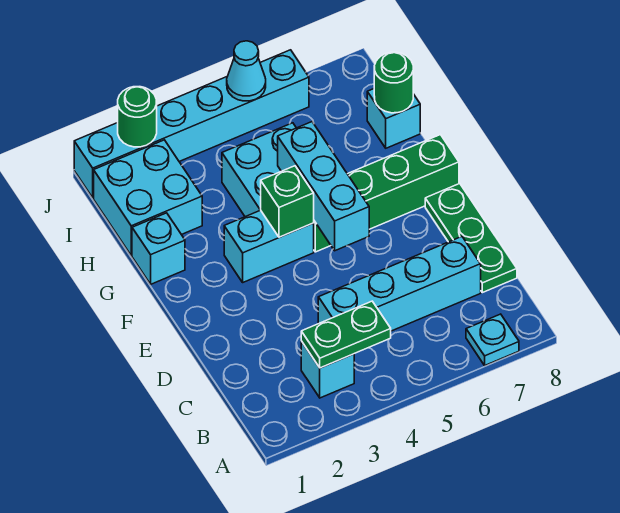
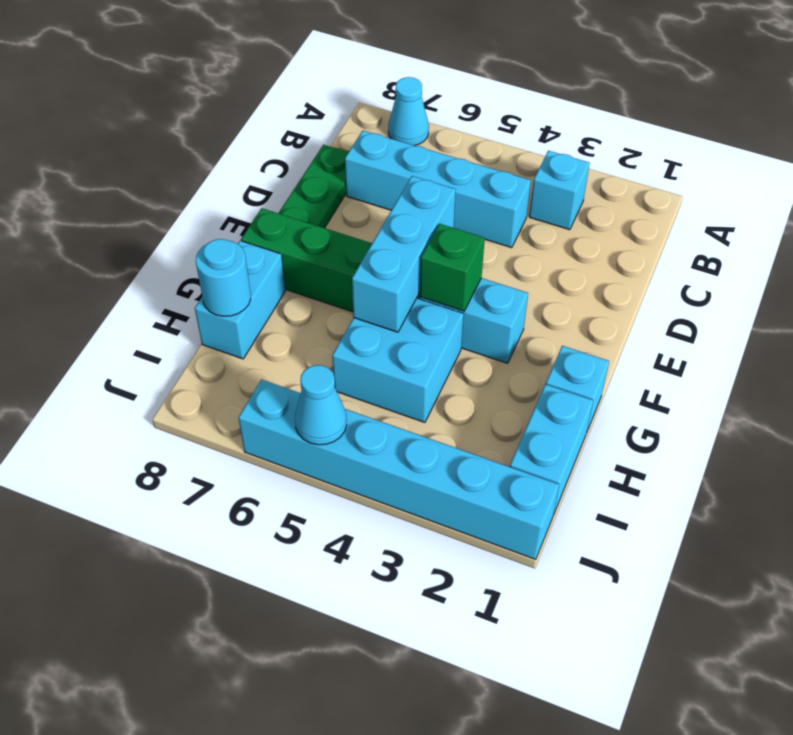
cyan 1x1 plate [466,314,519,365] -> cyan 1x1 cone [388,77,429,146]
green 1x2 plate [301,301,391,368] -> none
cyan 2x2 brick [94,140,202,256] -> cyan 1x2 brick [510,384,593,515]
cyan 1x1 brick [367,89,420,148] -> cyan 1x2 brick [195,241,285,359]
green 1x1 round brick [374,52,413,113] -> cyan 1x1 round brick [196,239,251,316]
green 1x1 round brick [118,87,157,147] -> none

